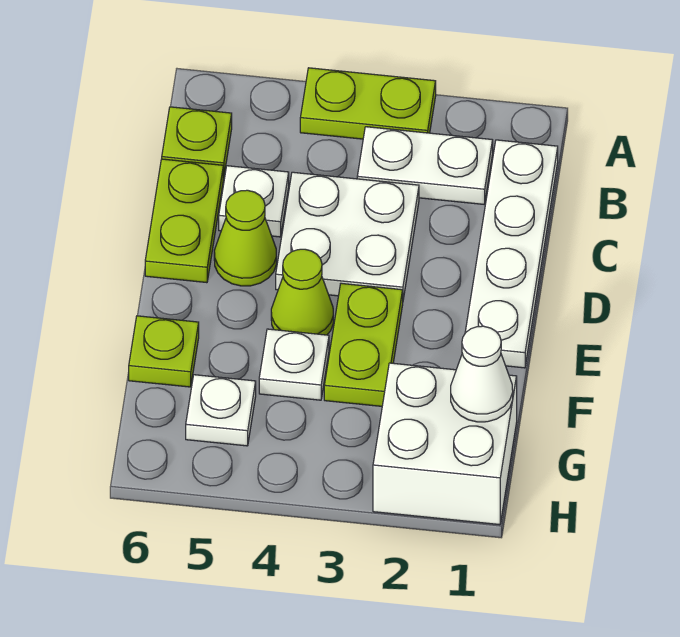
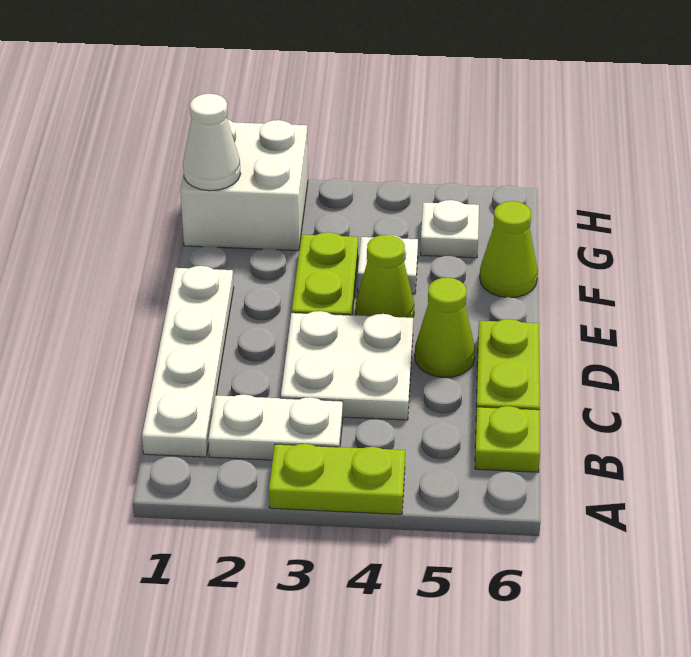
white 1x1 plate [219,166,289,237] -> none
lime 1x1 plate [129,316,199,387] -> lime 1x1 cone [480,201,538,298]

